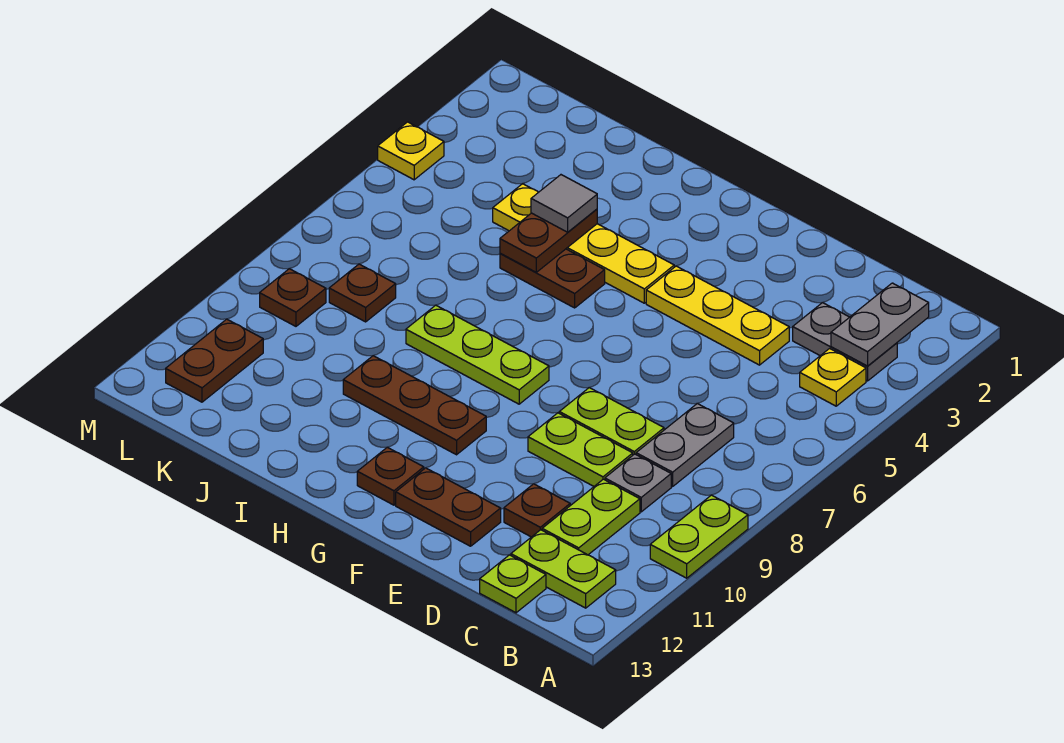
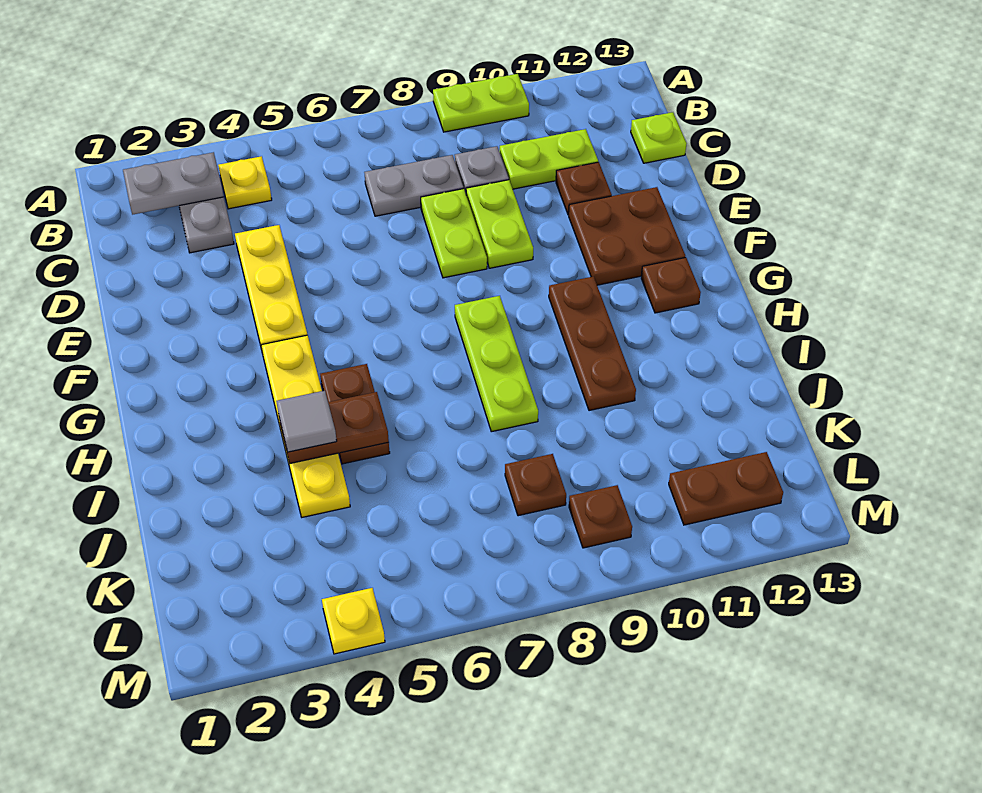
lime 1x2 plate [511,530,616,608] -> none
brown 1x2 plate [396,468,501,546] -> brown 2x2 plate [569,187,685,285]

